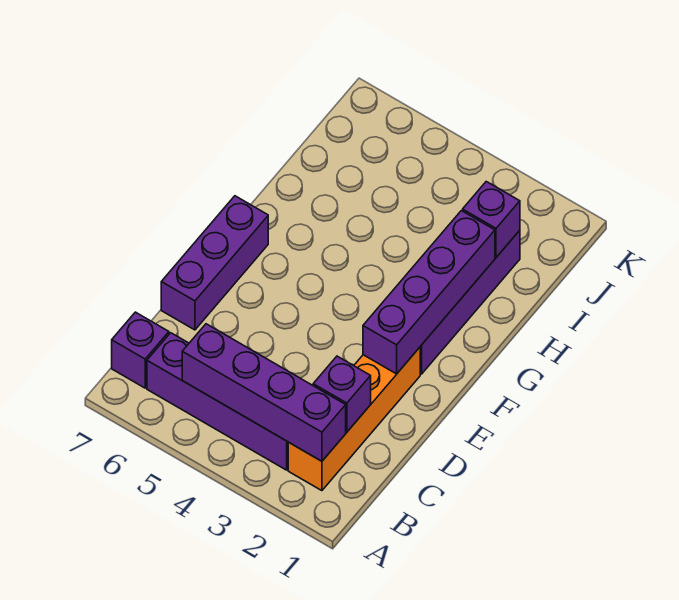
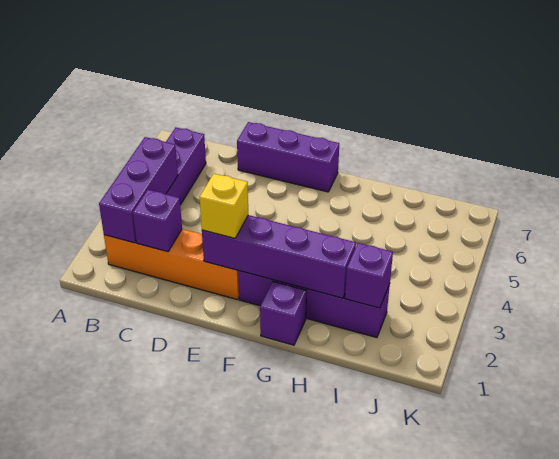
purple 1x4 brick [182,324,346,461] -> purple 1x3 brick [99,137,178,243]
purple 1x1 brick [112,312,169,388] -> purple 1x1 brick moved to [260,282,306,345]
none -> yellow 1x1 brick [199,174,248,238]

